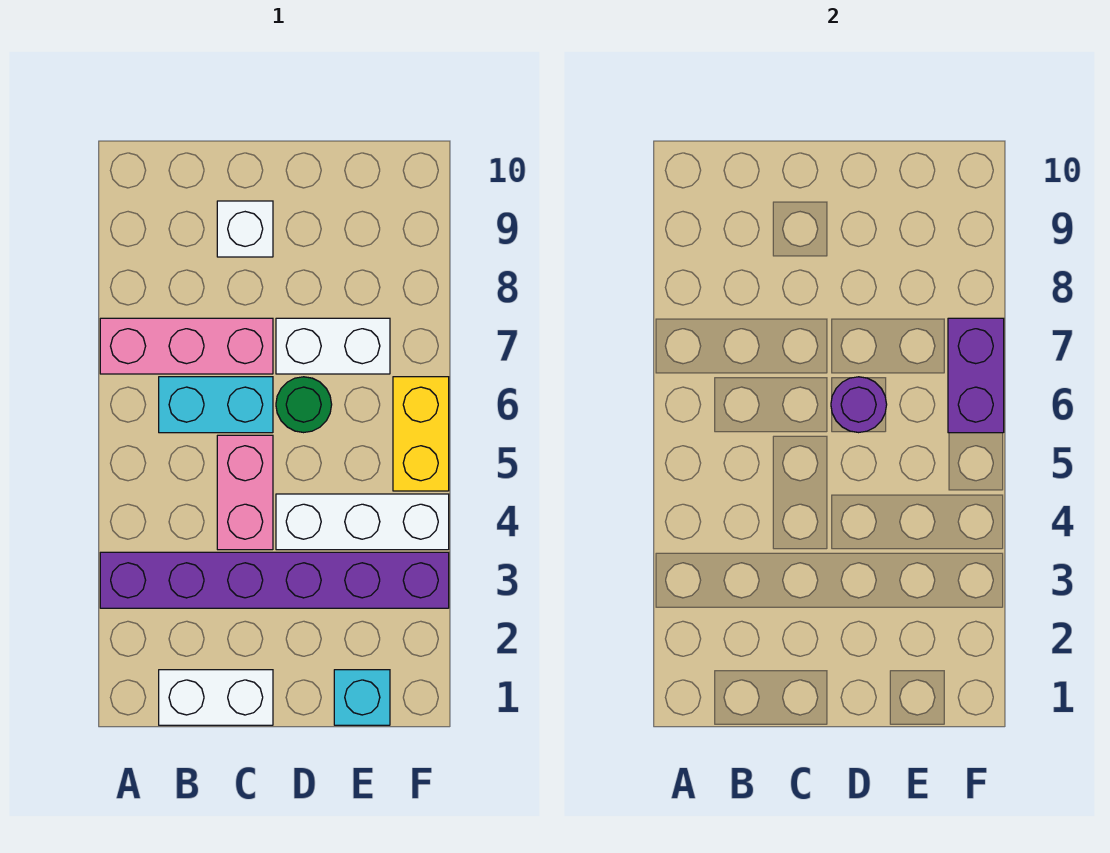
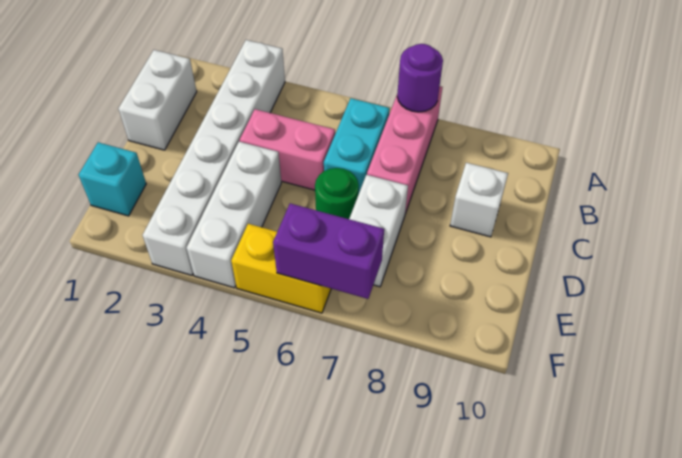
purple 1x6 brick [100,552,449,608] -> white 1x6 brick [143,40,285,275]
purple 1x1 round brick [831,377,887,433] -> purple 1x1 round brick moved to [397,44,443,112]

